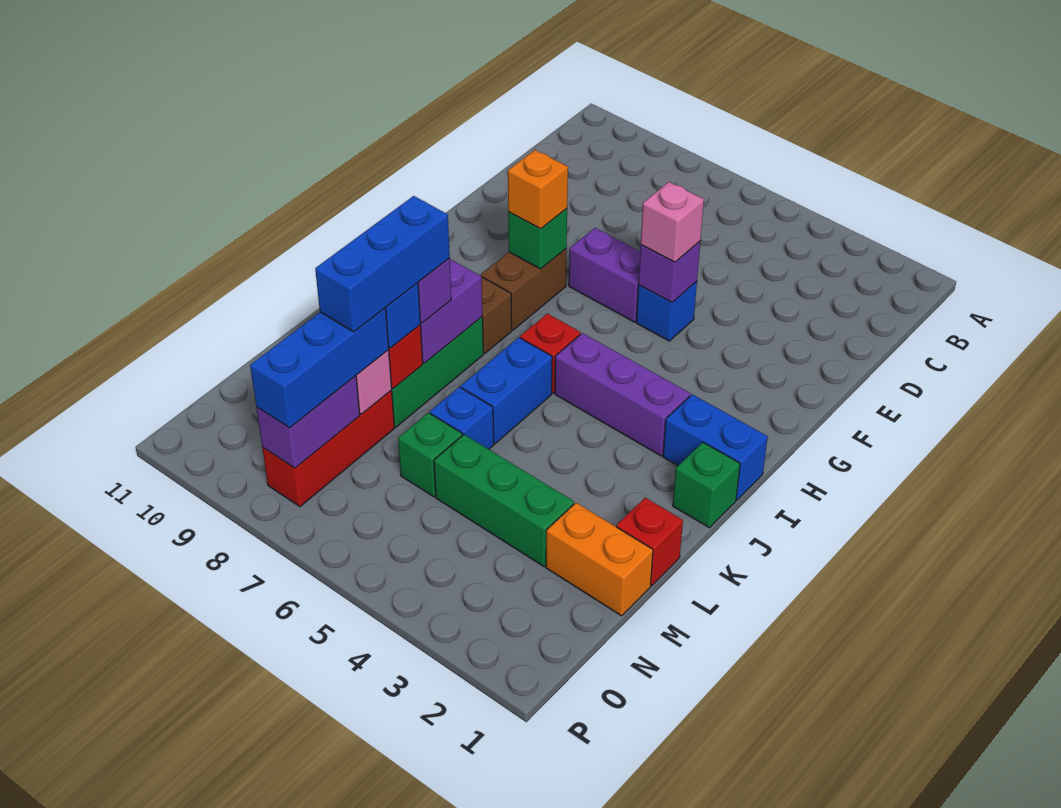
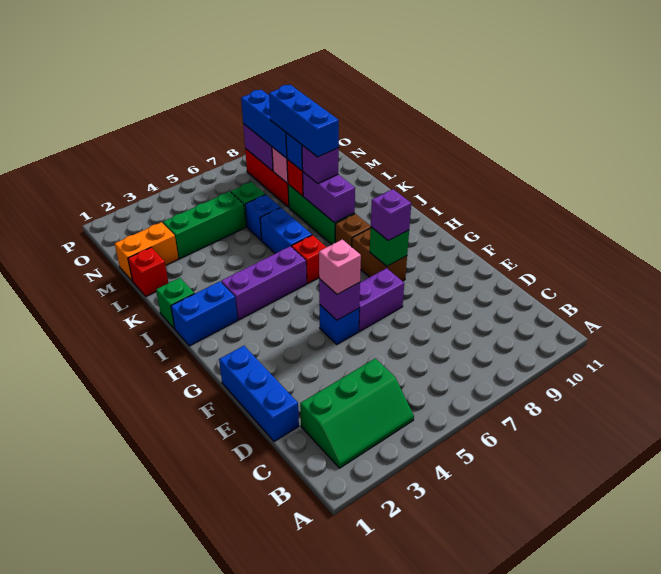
none -> green 2x3 slope [300,358,414,468]
none -> blue 1x3 brick [219,346,299,442]
orange 1x1 brick [508,150,568,229] -> purple 1x1 brick [371,189,411,241]

